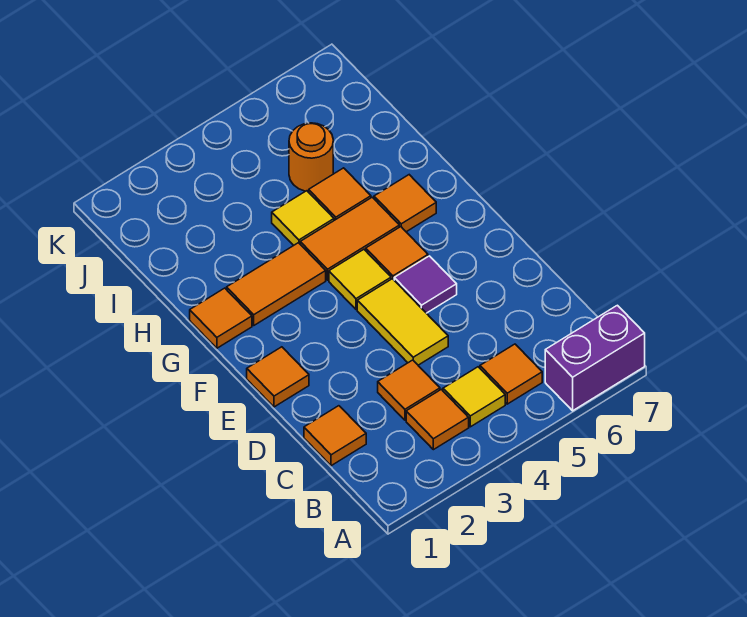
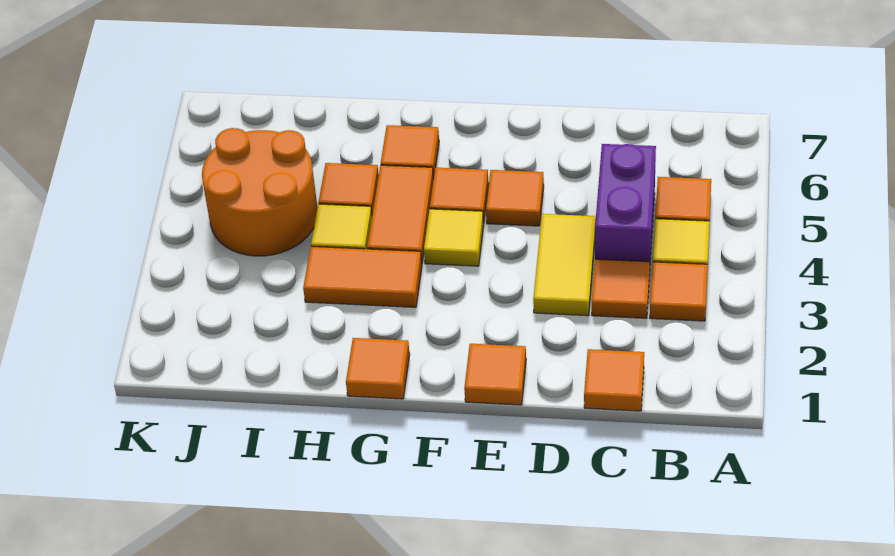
purple 1x2 brick [545,305,645,411] -> purple 1x2 brick moved to [595,144,656,262]
yellow 1x2 tile [357,279,448,365] -> yellow 1x2 tile turned to [533,214,596,316]
purple 1x1 tile [394,256,457,313] -> orange 1x1 tile [486,170,544,226]
orange 1x2 tile [227,243,326,325] -> orange 1x2 tile turned to [303,246,422,307]
orange 1x1 round brick [289,123,333,192] -> orange 2x2 round brick [202,128,318,256]

